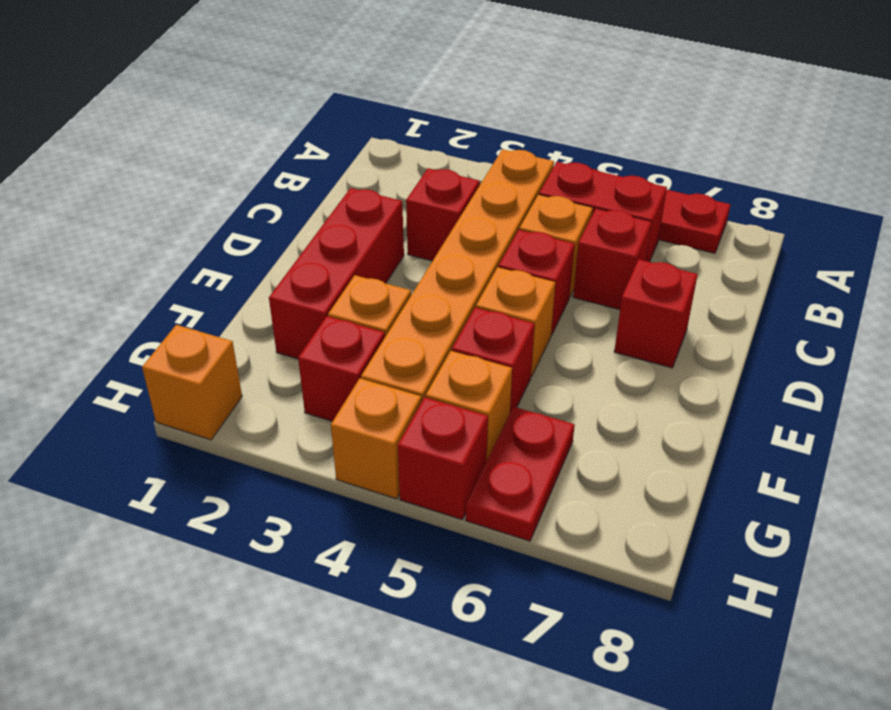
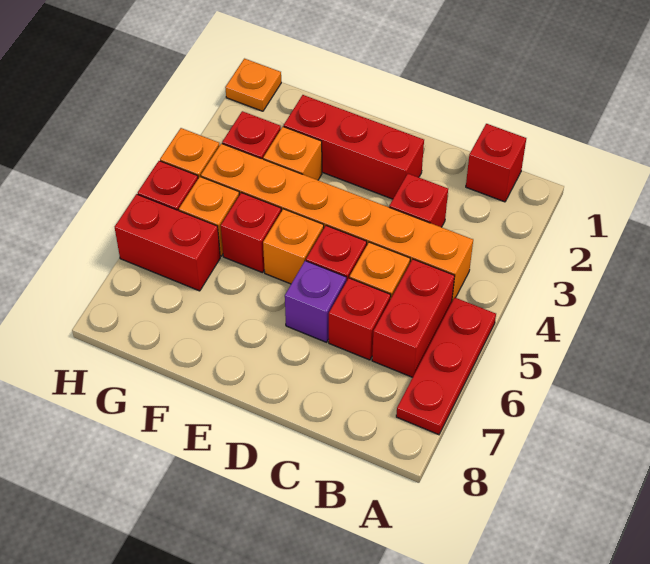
none -> purple 1x1 brick [285,261,346,342]
red 1x1 brick [614,260,698,368] -> red 1x1 brick moved to [466,124,526,202]
red 1x2 plate [466,407,575,541] -> red 1x2 brick [115,194,220,291]
orange 1x1 brick [142,325,242,440] -> orange 1x1 plate [225,59,281,111]

